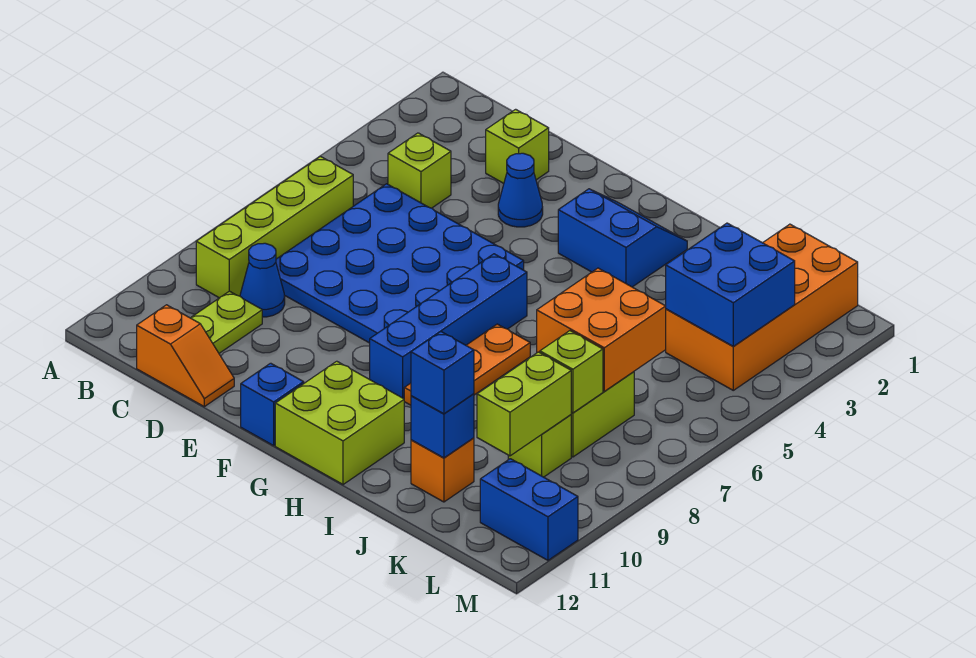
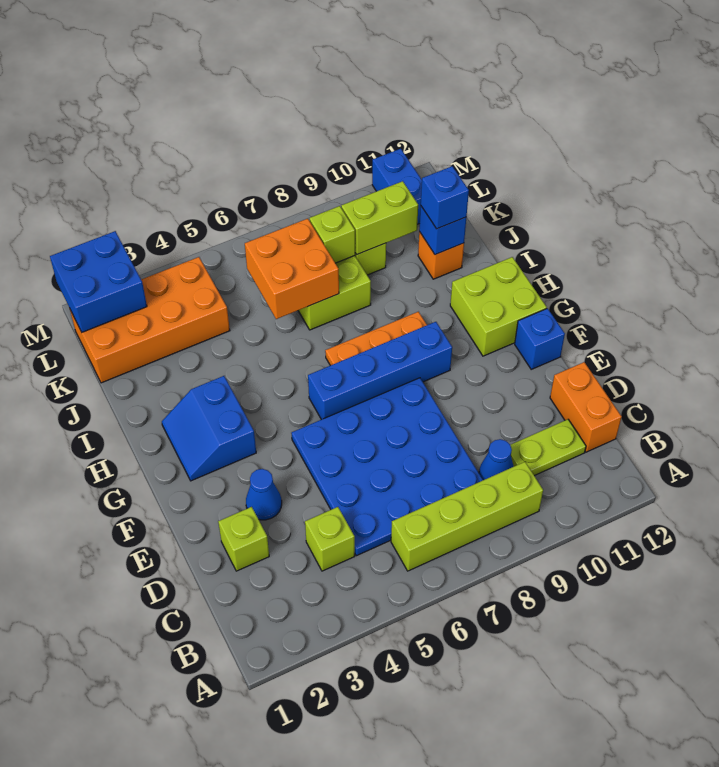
orange 1x2 slope [137,305,234,407] -> orange 1x2 brick [550,362,622,452]
blue 2x2 brick [666,223,795,346] -> blue 2x2 brick moved to [50,231,147,332]

